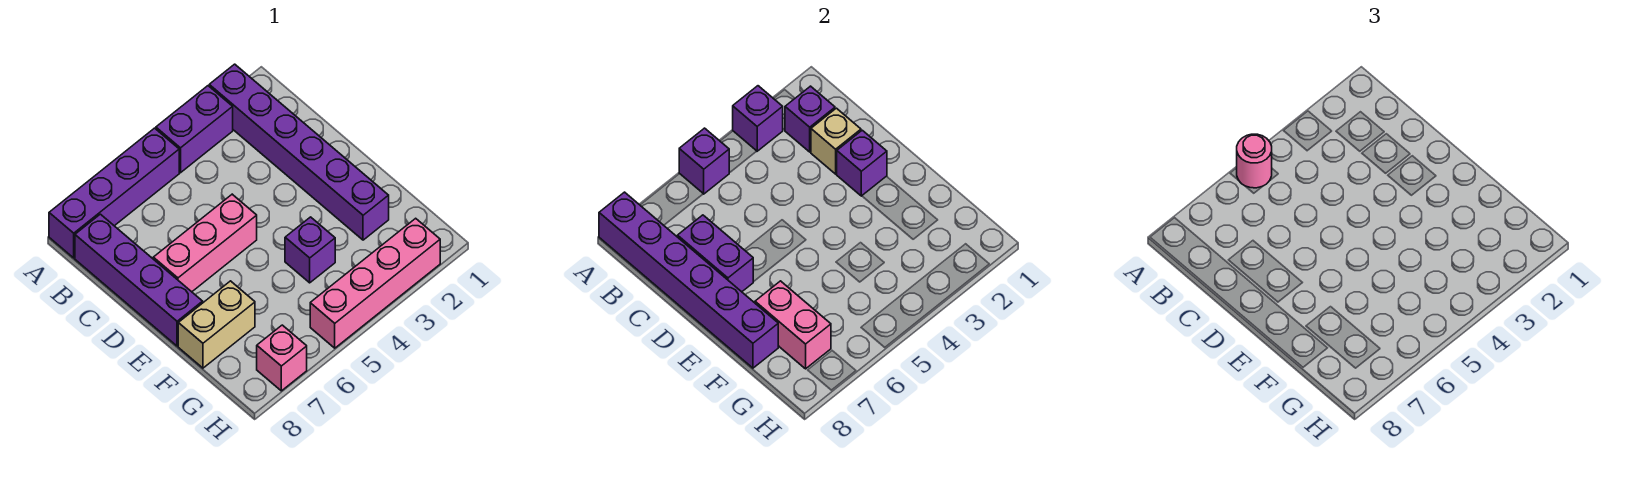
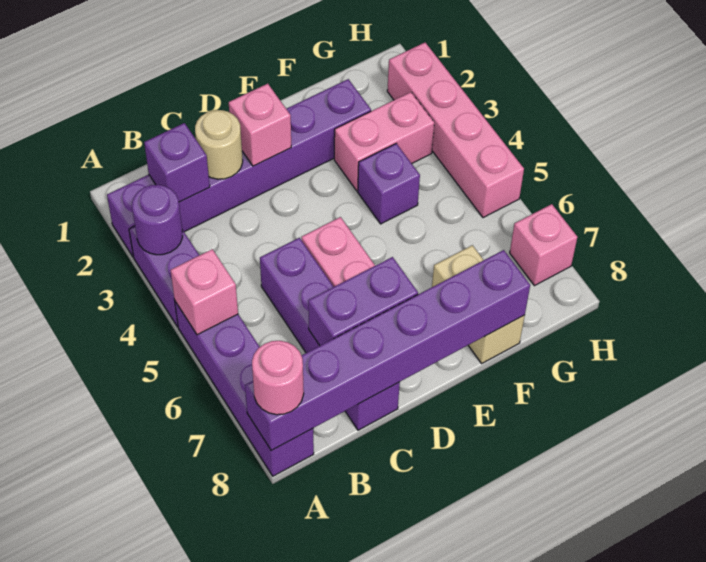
purple 1x1 brick [733,86,783,151] -> purple 1x1 round brick [132,185,183,255]
purple 1x1 brick [679,128,729,194] -> pink 1x1 brick [171,249,238,335]
pink 1x1 round brick [1237,134,1272,188] -> pink 1x1 round brick moved to [252,341,304,415]
purple 1x4 brick [75,214,203,346] -> purple 1x4 brick turned to [260,238,400,430]
tan 1x1 brick [811,108,861,174] -> tan 1x1 round brick [195,110,243,179]
purple 1x1 brick [837,130,887,196] -> pink 1x1 brick [229,84,291,166]
pink 1x2 brick [755,281,831,369] -> pink 1x2 brick moved to [334,92,434,191]

